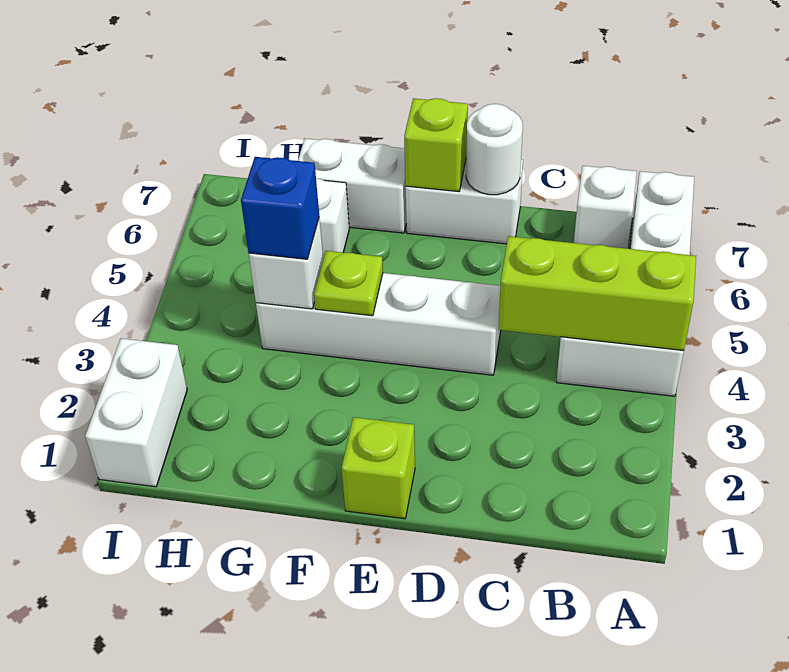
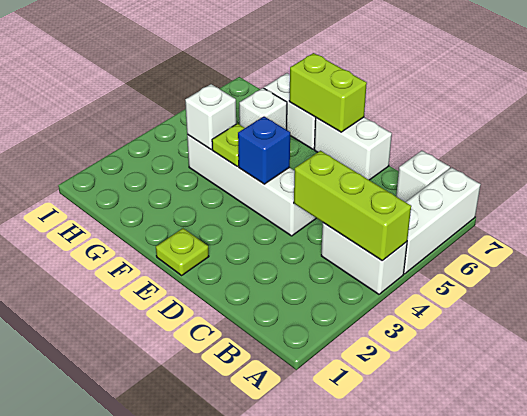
white 1x1 round brick [466,104,523,195] -> none
lime 1x1 brick [342,417,415,519] -> lime 1x1 plate [156,228,209,275]
lime 1x1 brick [404,98,468,192] -> lime 1x2 brick [289,53,367,132]
blue 1x1 brick [241,157,319,259] -> blue 1x1 brick moved to [238,116,290,184]
white 1x2 brick [85,338,187,487] -> none

